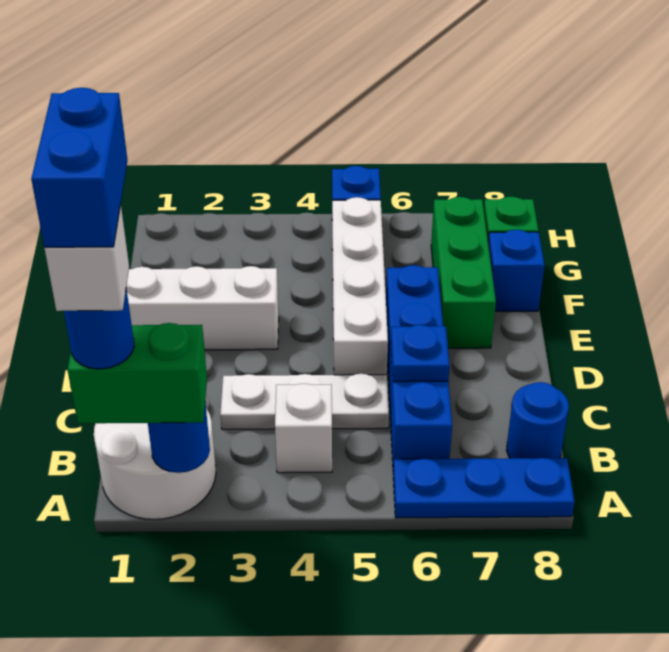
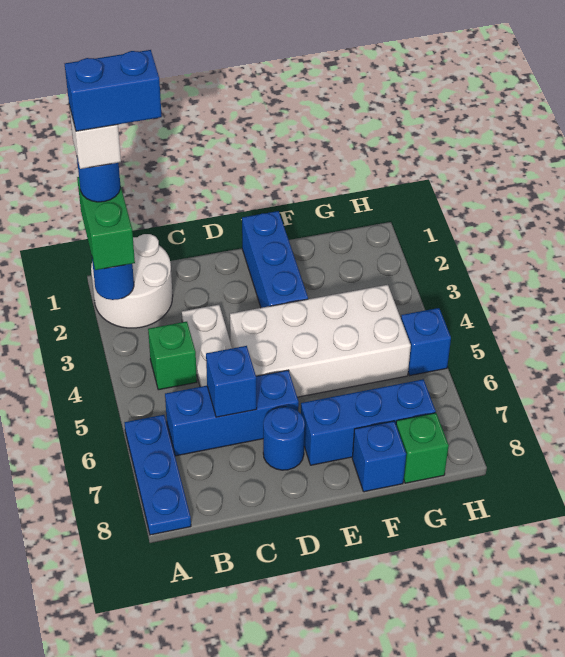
white 1x1 brick [275,384,332,473] -> green 1x1 brick [148,322,197,390]
blue 1x4 brick [386,265,452,466] -> blue 1x3 brick [165,370,299,456]
blue 1x1 round brick [506,382,569,458] -> blue 1x1 round brick moved to [263,407,305,470]
blue 1x1 plate [391,325,450,382] -> blue 1x1 brick [206,346,257,417]
white 1x4 brick [332,197,388,375] -> white 2x4 brick [230,285,411,397]
white 1x3 brick [126,266,279,350] -> blue 1x3 brick [242,211,308,308]
green 1x3 brick [431,197,496,348] -> blue 1x3 brick [301,379,436,465]

